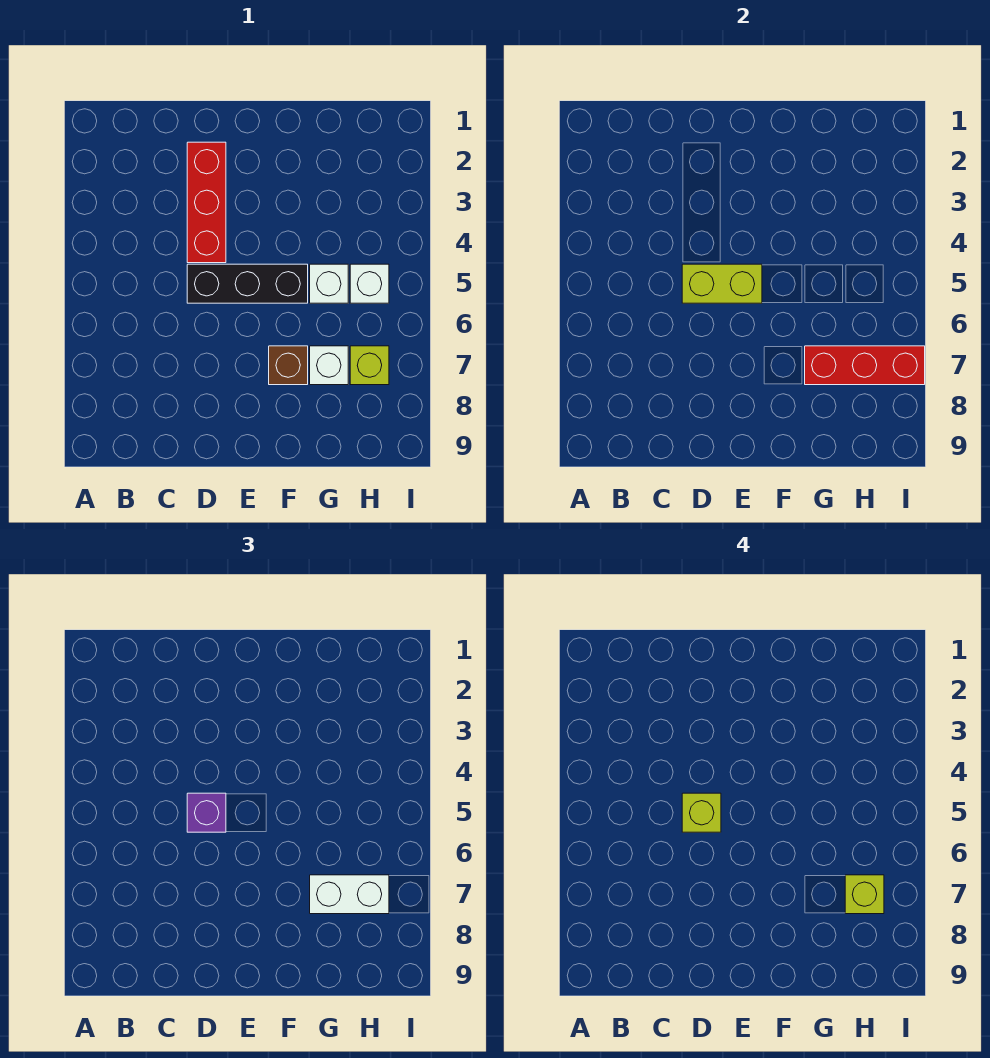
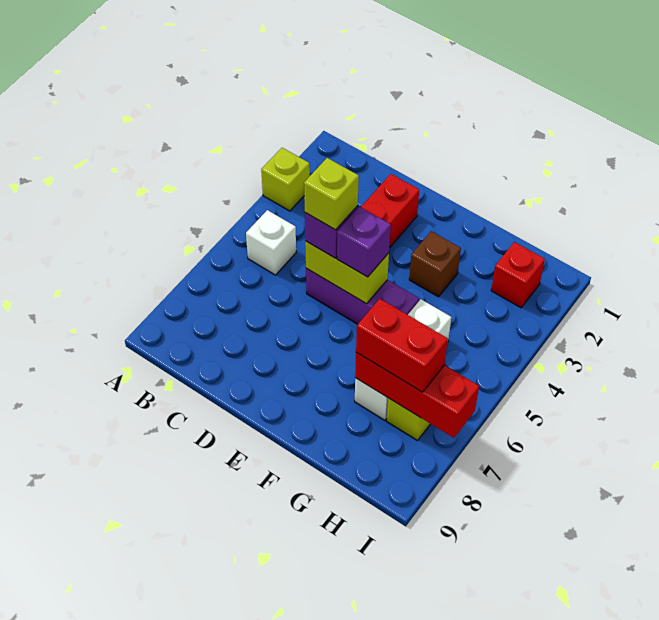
black 1x3 brick [187,264,308,303] -> purple 1x3 brick [306,268,419,324]
none -> purple 1x1 brick [337,207,391,277]
brown 1x1 brick [269,346,308,385] -> brown 1x1 brick moved to [409,231,461,297]
white 1x2 brick [310,875,389,914] -> red 1x2 brick [356,299,448,392]
none -> red 1x1 brick [491,242,545,308]
white 1x1 brick [350,264,389,303] -> white 1x1 brick moved to [246,210,296,275]
lime 1x1 brick [845,875,884,914] -> lime 1x1 brick moved to [261,148,310,211]

